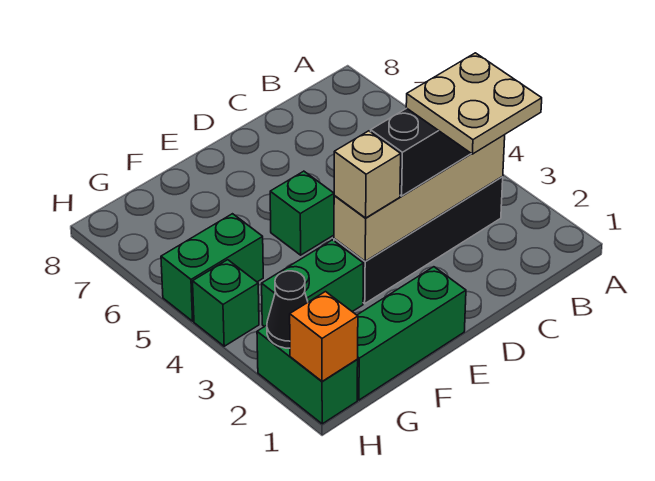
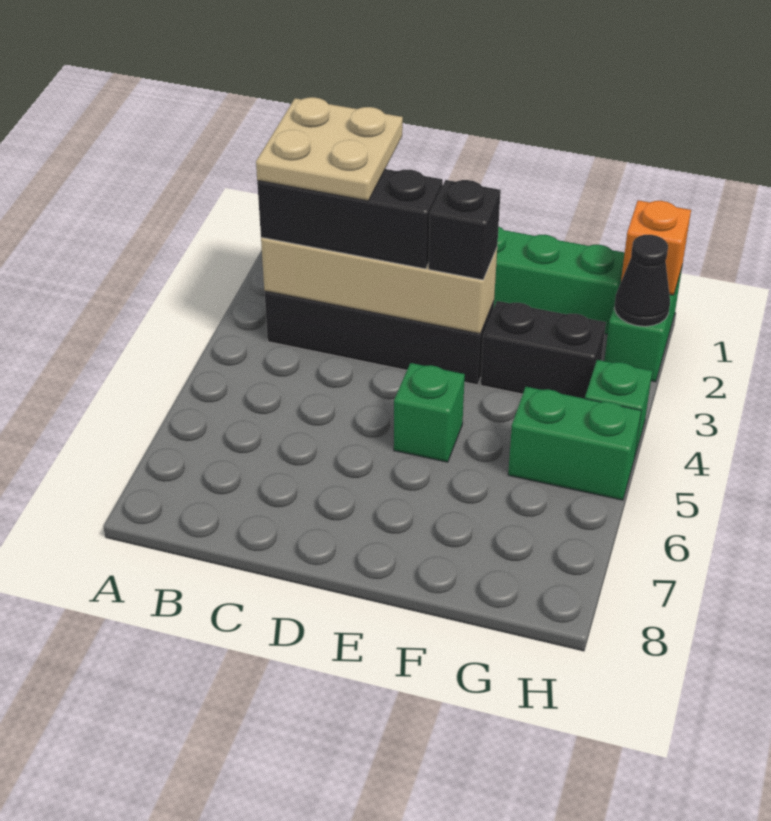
tan 1x1 brick [334,131,401,218] -> black 1x1 brick [429,180,501,280]
green 1x2 brick [262,240,364,327] -> black 1x2 brick [481,301,606,399]

